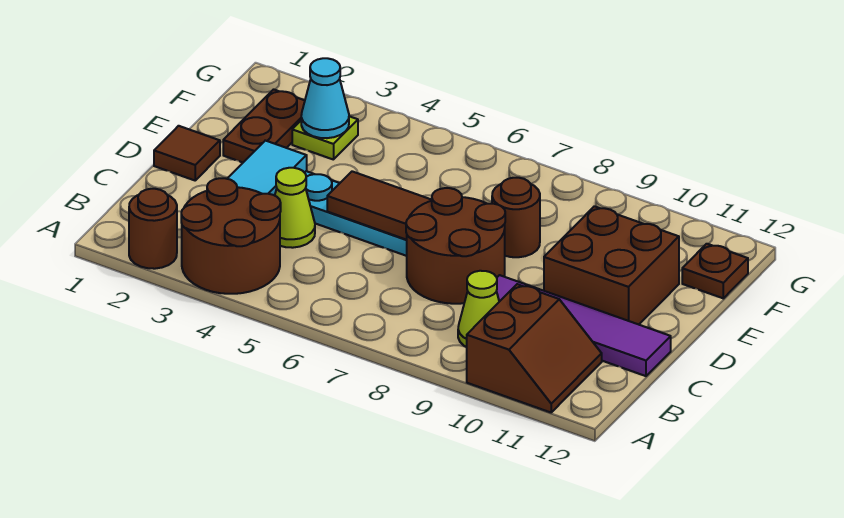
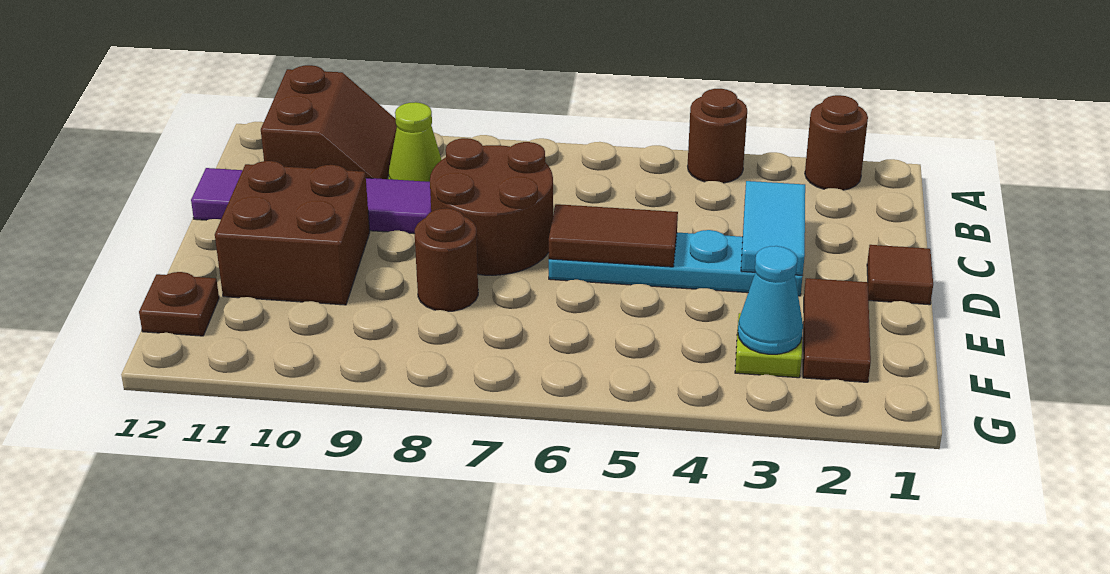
brown 2x2 round brick [181,178,281,294] -> brown 1x1 round brick [688,89,747,183]
brown 2x2 slope [467,284,602,412] -> brown 2x2 slope turned to [261,65,397,179]
lime 1x1 cone [275,168,315,248] -> none
brown 1x2 plate [223,89,305,162] -> brown 1x2 tile [803,278,871,382]

